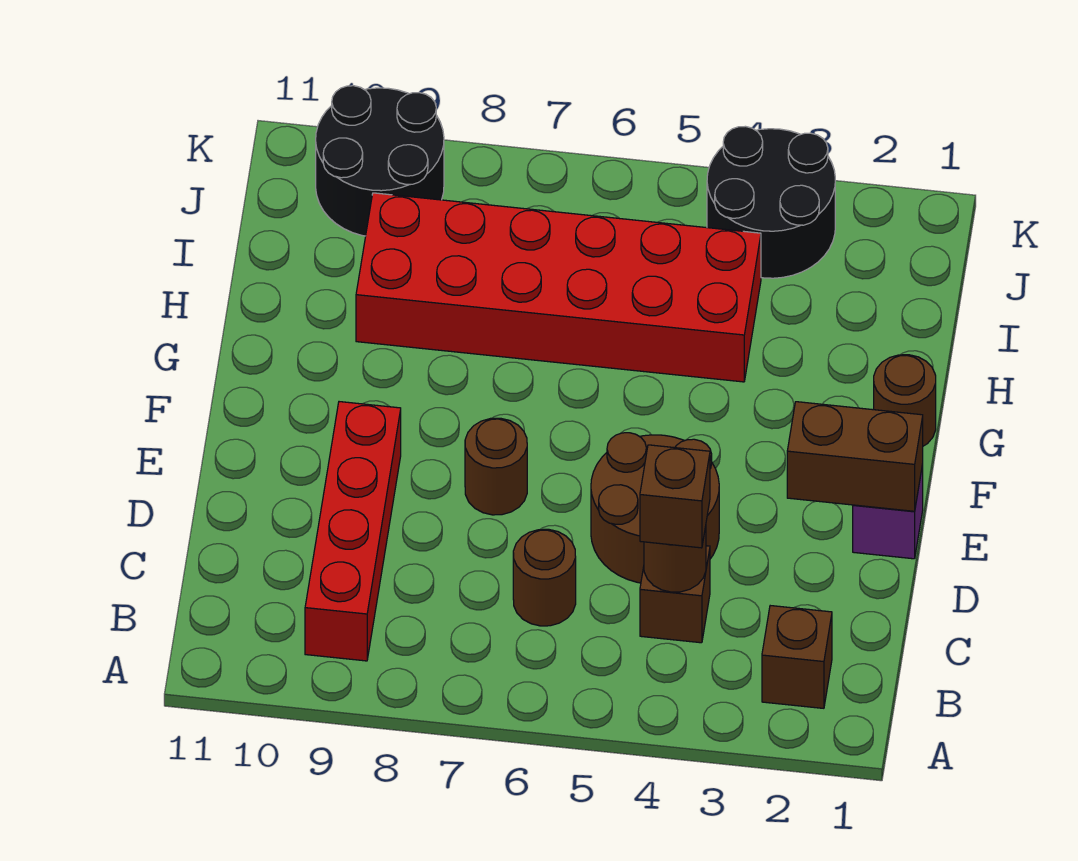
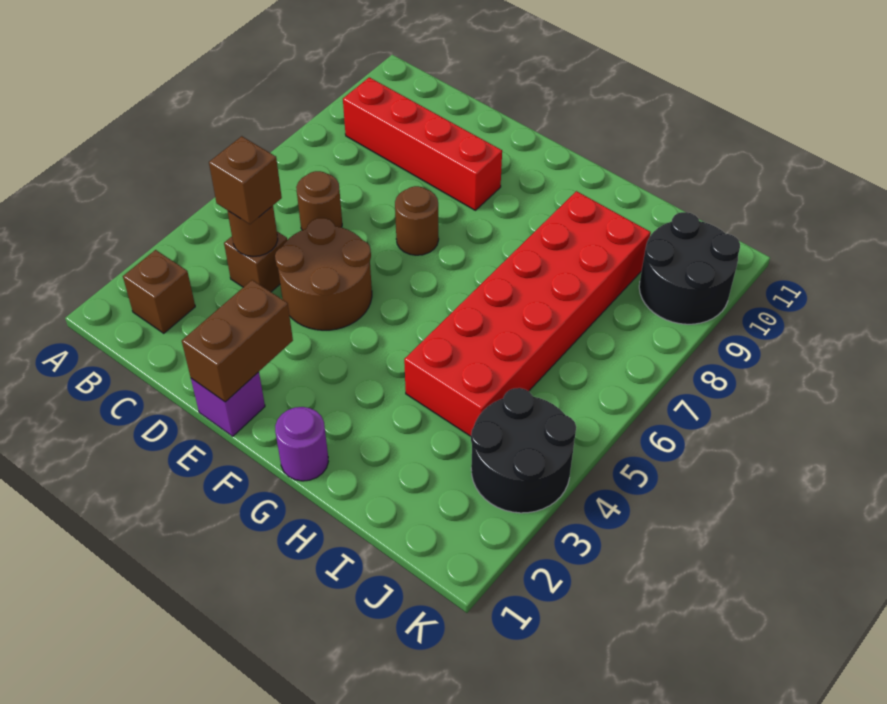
brown 1x1 round brick [874,355,936,446] -> purple 1x1 round brick [275,407,328,481]

